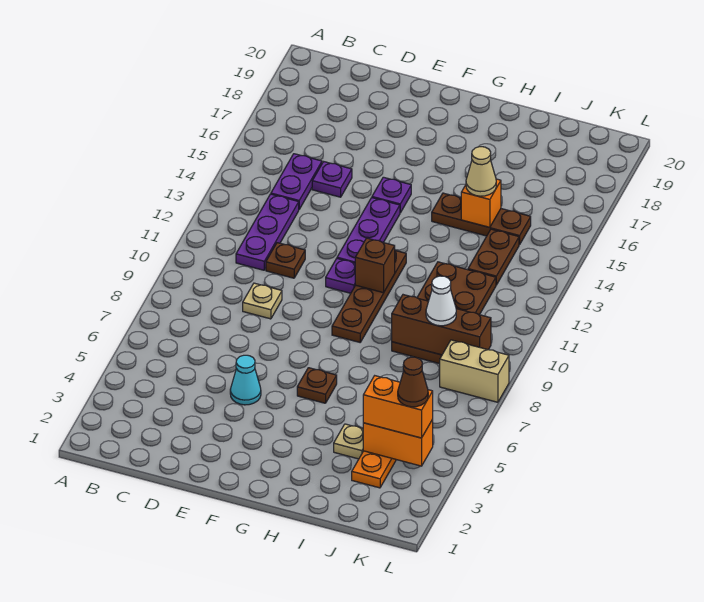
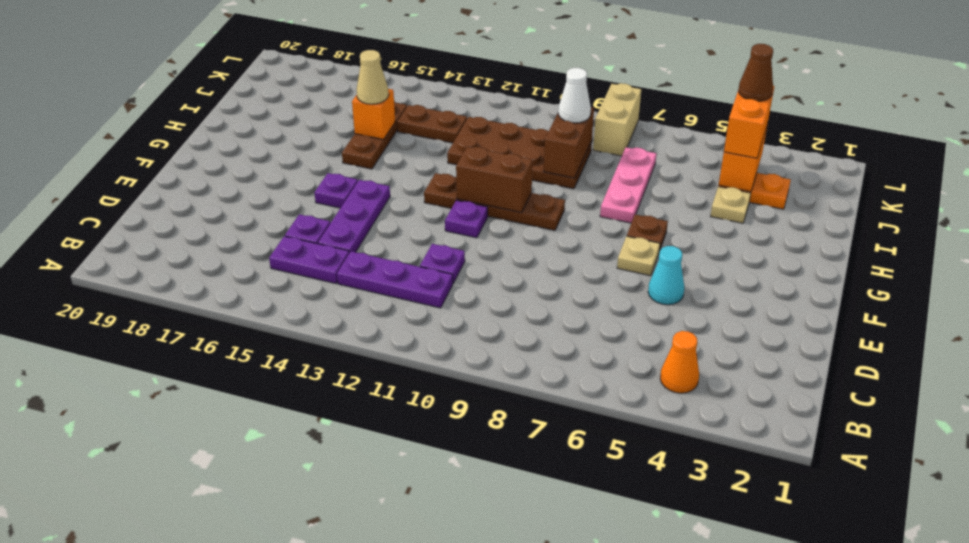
none -> orange 1x1 cone [660,331,699,393]
tan 1x1 plate [243,283,282,319] -> tan 1x1 plate moved to [617,236,660,276]
brown 1x1 plate [266,243,305,278] -> purple 1x1 plate [420,244,465,283]
purple 1x3 plate [337,198,400,263] -> purple 1x3 plate turned to [318,180,390,253]
brown 1x1 brick [355,238,395,293] -> brown 1x2 brick [456,147,533,213]
none -> pink 1x3 plate [600,147,656,223]
brown 1x3 brick [392,295,491,355] -> brown 1x2 brick [544,107,594,178]

